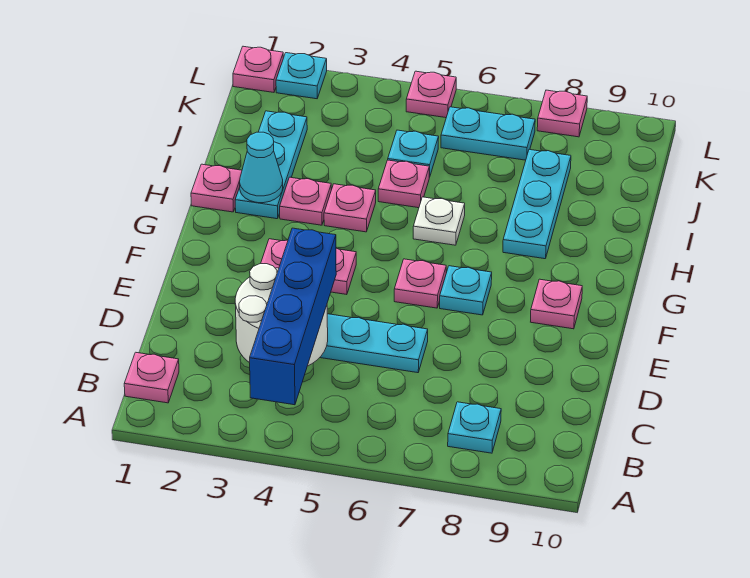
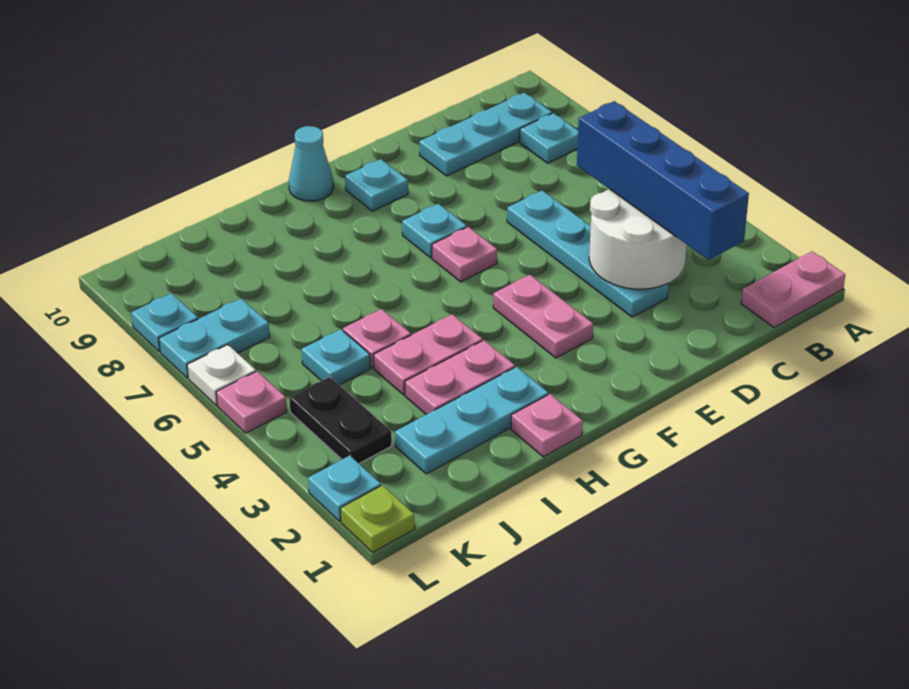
blue 1x4 brick [250,228,336,405] -> blue 1x4 brick turned to [577,101,749,260]
pink 1x1 plate [124,352,179,403] -> pink 1x2 plate [741,251,845,327]
pink 1x1 plate [531,279,582,329] -> cyan 1x1 plate [345,159,408,211]
cyan 1x1 cone [240,132,283,203] -> cyan 1x1 cone moved to [289,126,334,201]
pink 1x1 plate [280,177,331,225] -> pink 1x2 plate [405,340,515,415]
pink 1x1 plate [324,184,376,232] -> pink 1x2 plate [374,314,483,395]
white 1x1 plate [413,197,465,245] -> white 1x1 plate moved to [187,345,256,405]
cyan 1x3 plate [503,149,571,259] -> cyan 1x3 plate moved to [419,93,552,176]
none -> black 1x2 plate [289,377,392,463]
cyan 1x2 plate [441,107,535,160] -> cyan 1x2 plate turned to [159,299,270,378]
pink 1x1 plate [233,46,283,92] -> lime 1x1 plate [340,485,415,552]
pink 1x1 plate [537,90,587,137] -> cyan 1x1 plate [131,293,198,351]

